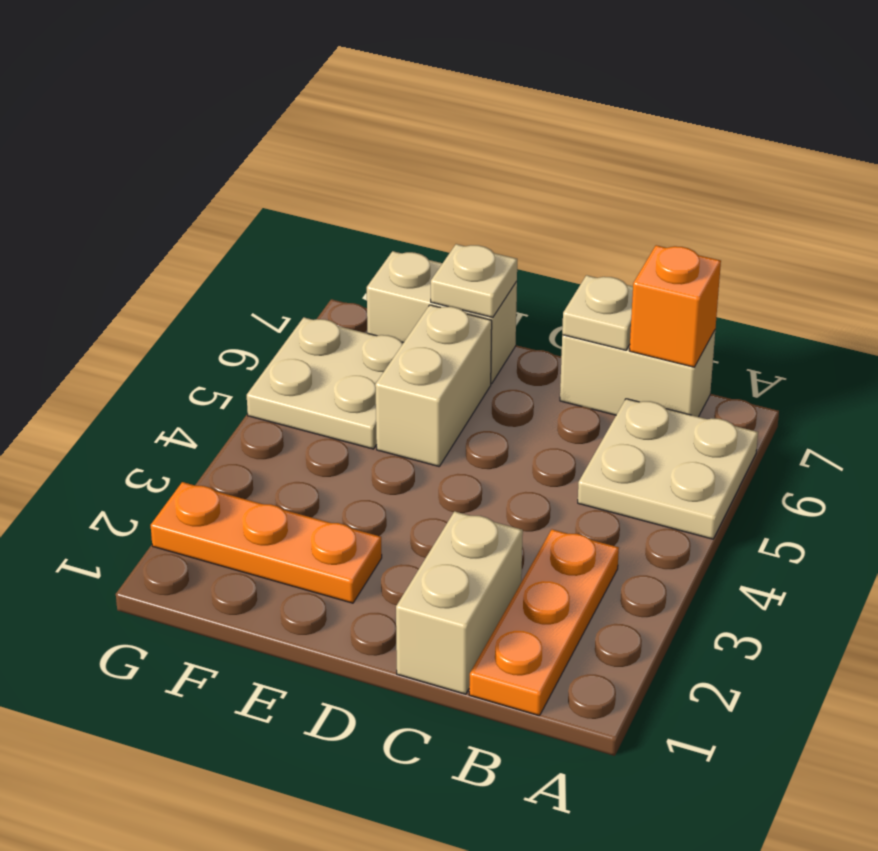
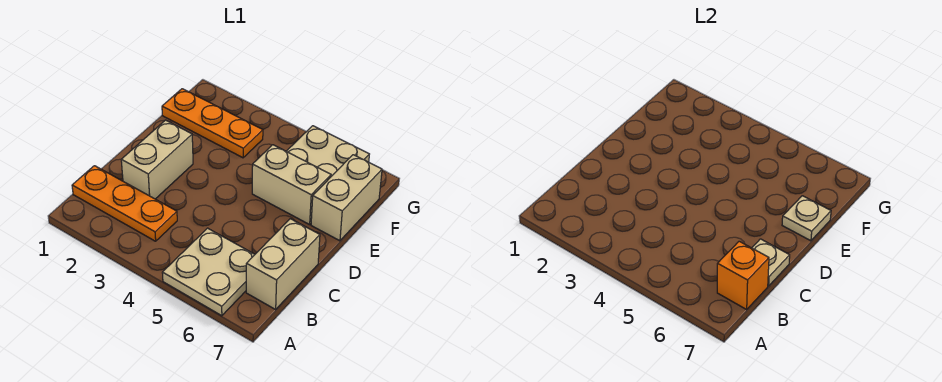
tan 1x2 brick [396,511,523,694] -> tan 1x2 brick turned to [121,120,193,199]
orange 1x3 plate [151,482,382,603] -> orange 1x3 plate turned to [162,89,263,158]

